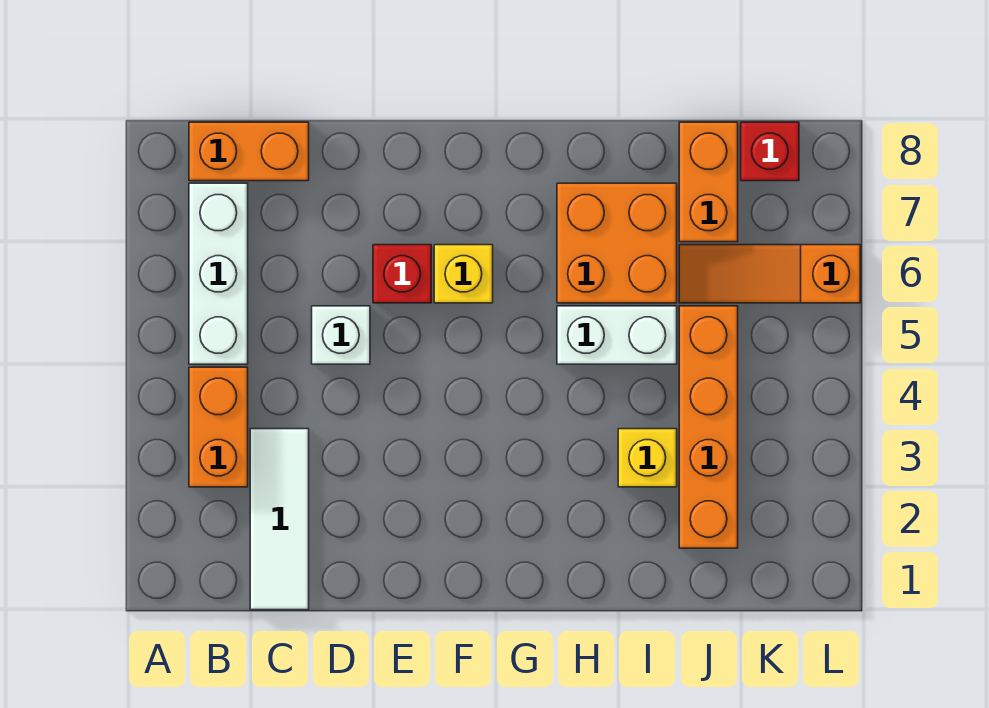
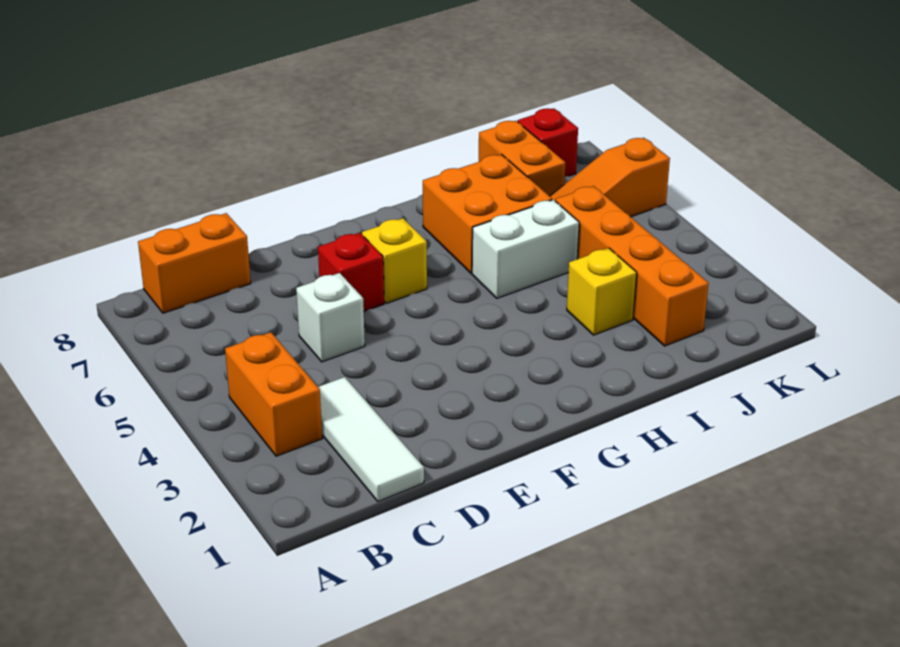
white 1x3 brick [189,183,248,364] -> none

